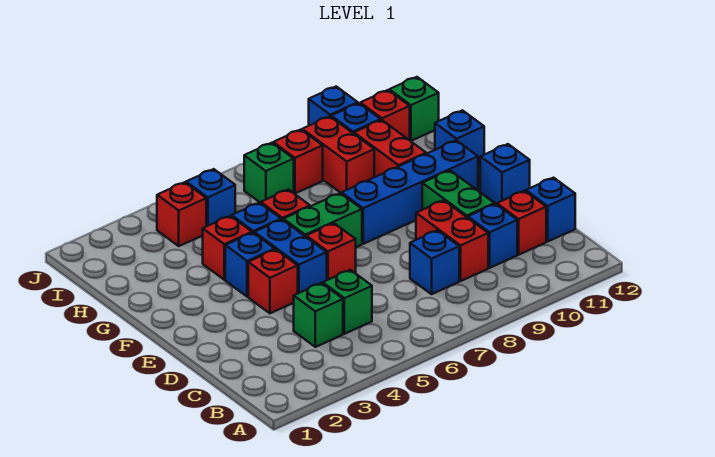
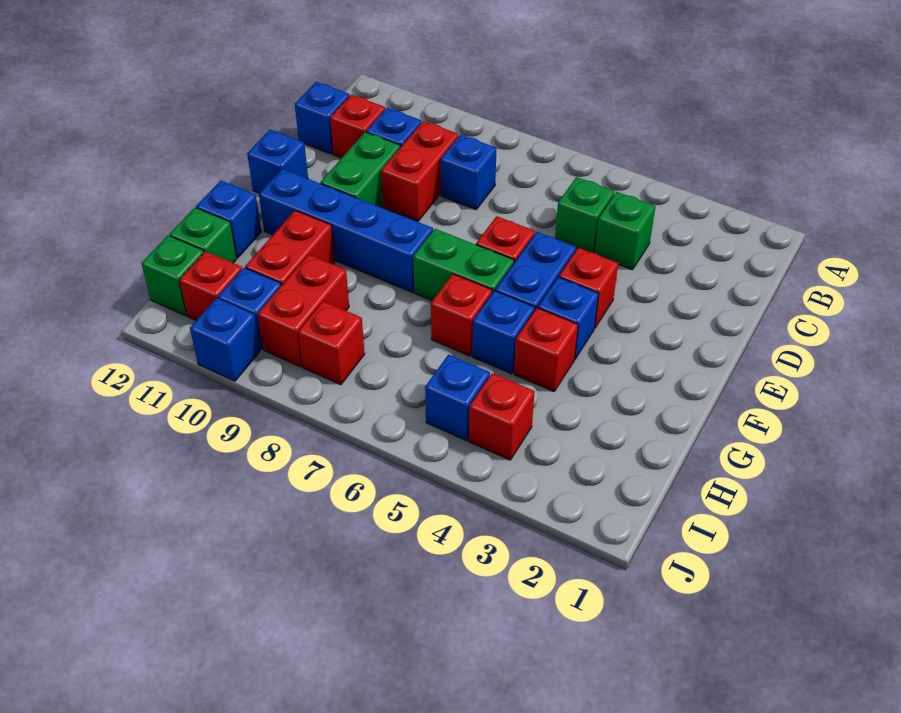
green 1x1 brick [244,143,294,203] -> green 1x1 brick moved to [169,208,237,263]

